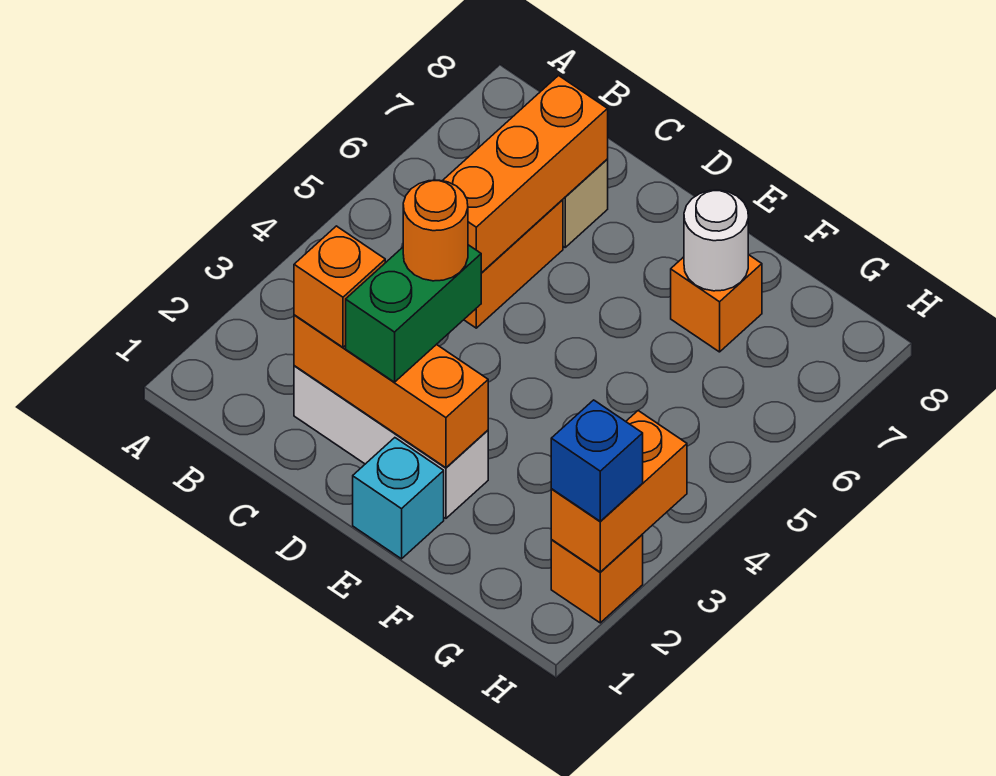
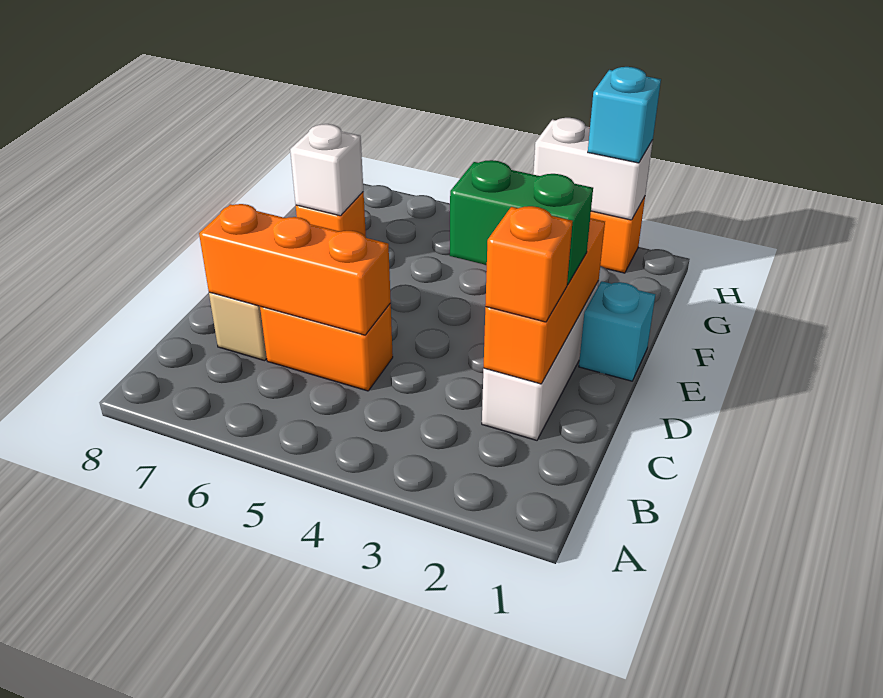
orange 1x1 round brick [403,180,468,281] -> none
white 1x1 round brick [684,190,748,291] -> white 1x1 brick [290,124,363,216]
orange 1x2 brick [551,411,687,572] -> white 1x2 brick [533,118,653,220]
blue 1x1 brick [551,400,643,521] -> cyan 1x1 brick [588,67,661,163]

